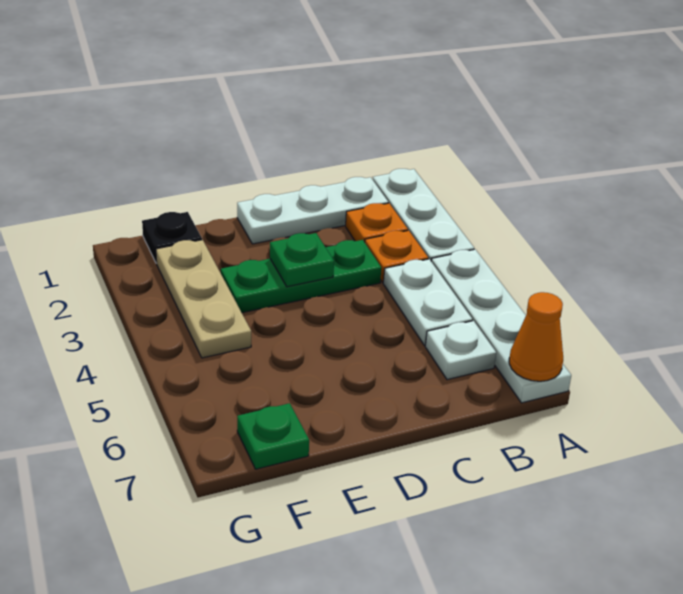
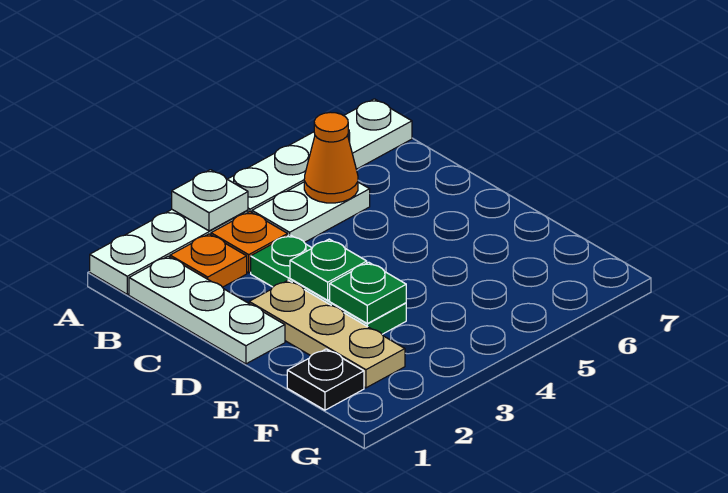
orange 1x1 cone [509,292,563,381] -> orange 1x1 cone moved to [304,112,358,203]
white 1x1 plate [425,321,496,380] -> white 1x1 plate moved to [172,170,248,231]
tan 1x3 plate [156,240,251,358] -> tan 1x3 plate turned to [249,280,405,388]
green 1x1 plate [237,403,309,469] -> green 1x1 plate moved to [330,262,406,323]

